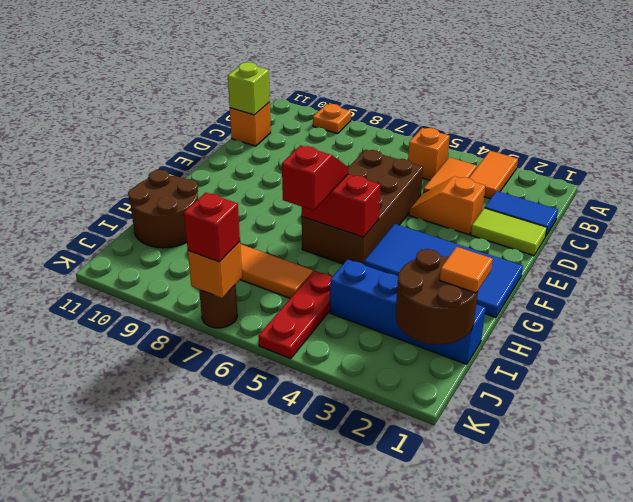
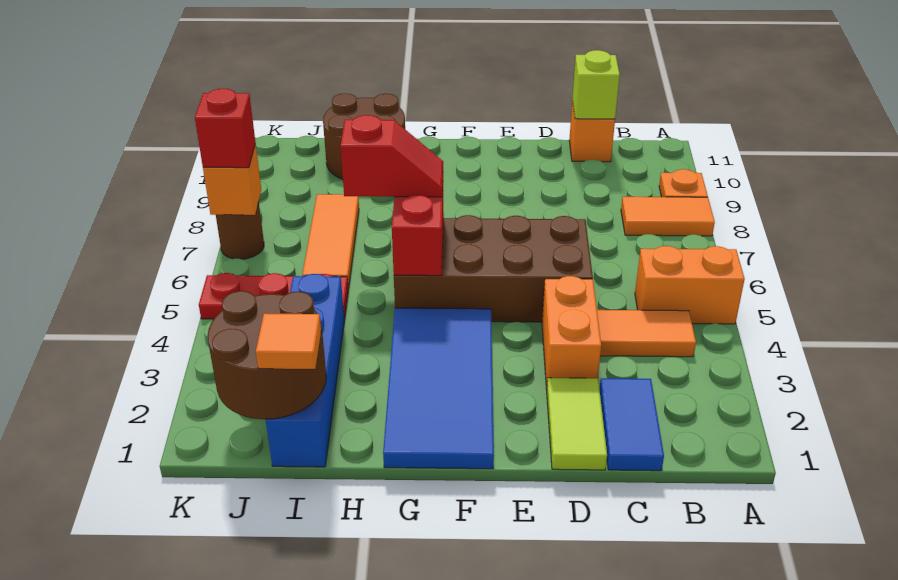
orange 1x2 tile [469,151,518,199] -> orange 1x2 tile moved to [621,197,715,236]
orange 1x1 brick [408,128,450,180] -> orange 1x2 brick [635,246,745,324]
orange 1x2 slope [409,176,485,235] -> orange 1x2 brick [542,276,601,389]

